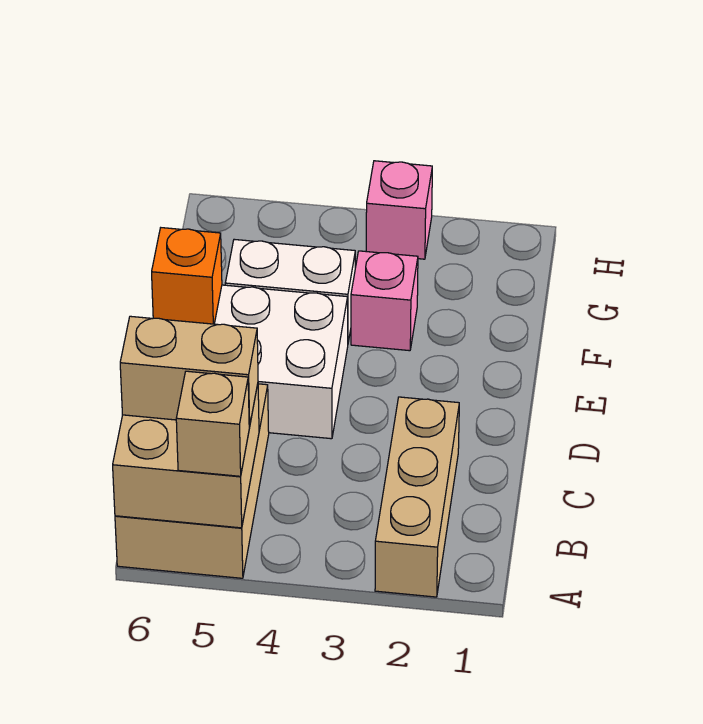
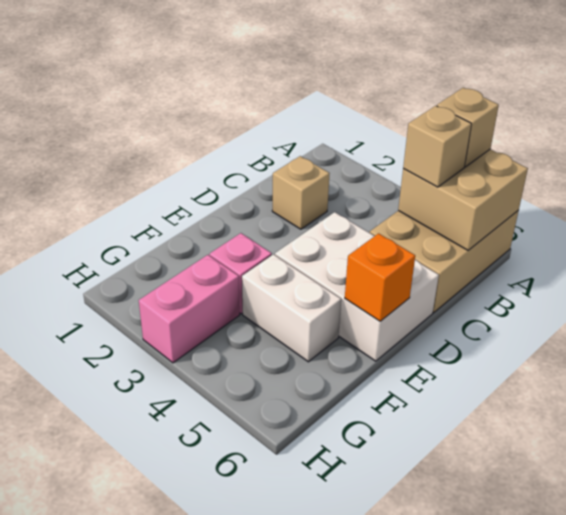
tan 1x3 brick [375,397,459,597] -> tan 1x1 brick [272,156,330,229]
tan 1x2 brick [120,316,258,427] -> tan 1x1 brick [403,106,471,187]
pink 1x1 brick [366,161,432,259] -> pink 1x2 brick [139,255,240,363]

